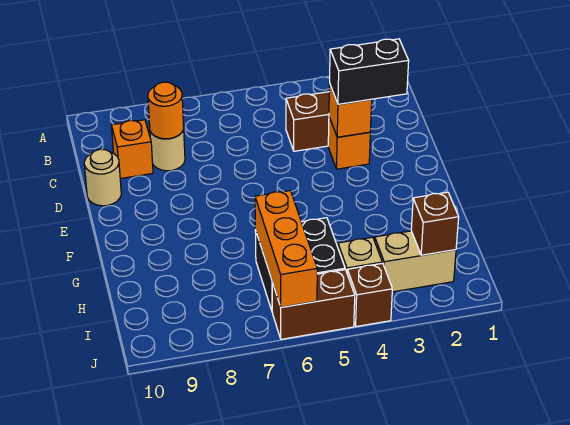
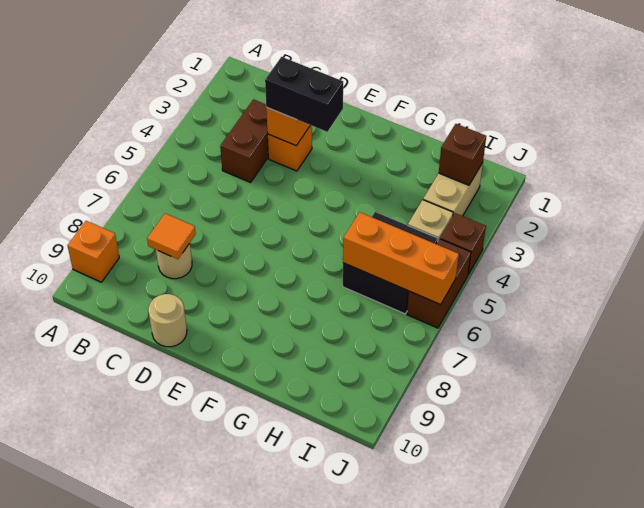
orange 1x1 round brick [148,82,184,139] -> orange 1x1 tile [147,213,196,259]
orange 1x1 brick [112,120,153,179] -> orange 1x1 brick moved to [67,221,119,282]
black 1x2 brick [330,39,409,104] -> black 1x2 brick turned to [265,57,343,132]

